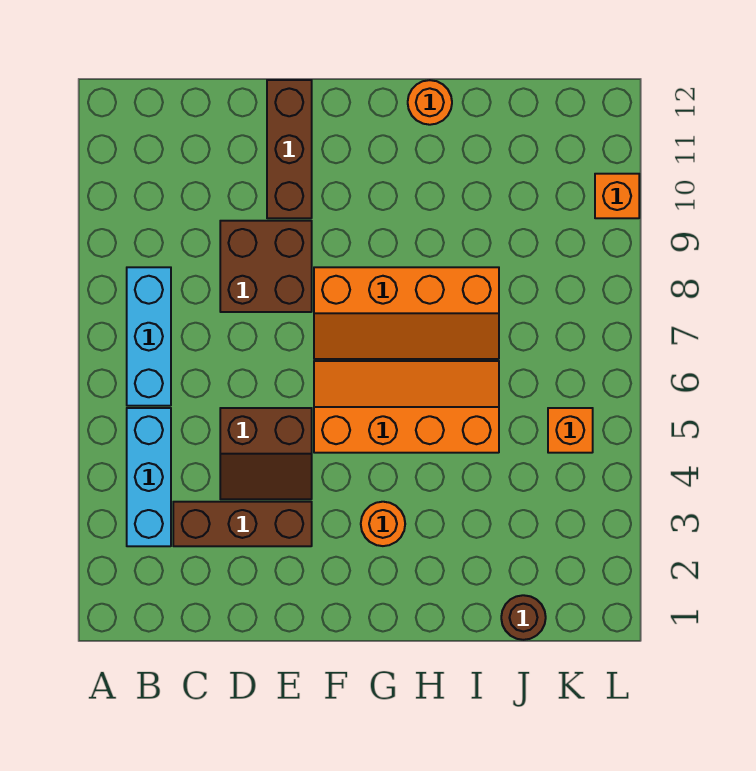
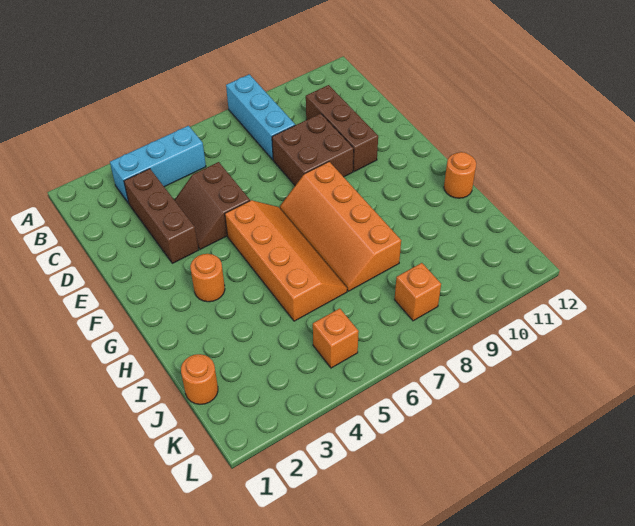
cyan 1x3 brick [127,267,171,406] -> cyan 1x3 brick turned to [226,74,295,160]
brown 1x3 brick [267,80,312,218] -> brown 1x3 brick turned to [306,85,378,172]
brown 1x1 round brick [501,595,546,640] -> orange 1x1 round brick [181,354,218,404]
orange 1x1 brick [595,174,639,218] -> orange 1x1 brick moved to [394,263,441,321]

